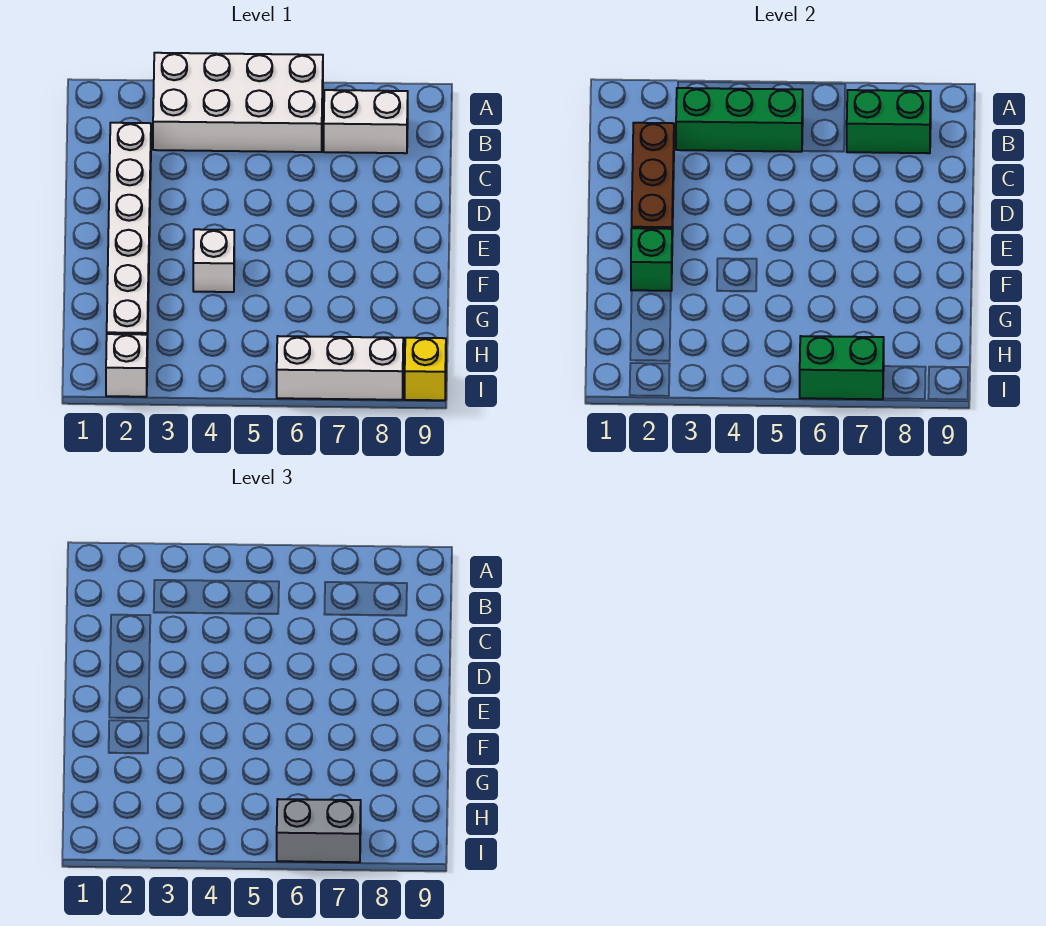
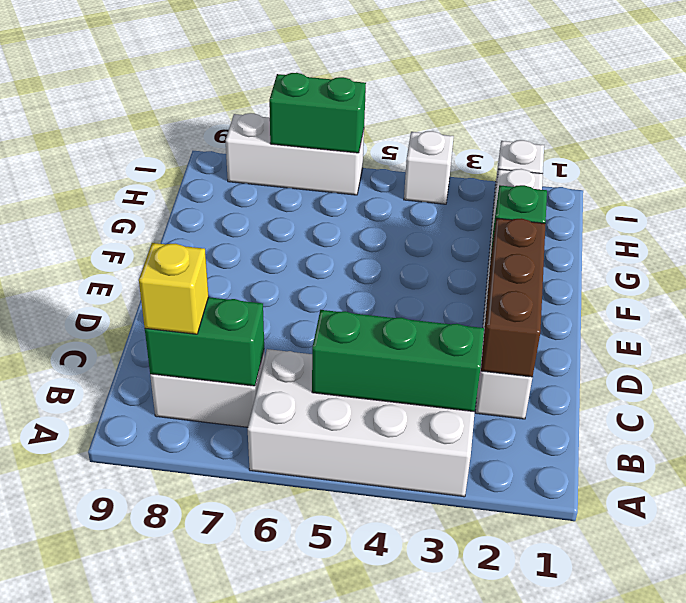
white 1x1 brick [193,229,234,292] -> white 1x1 brick moved to [404,131,454,204]
grey 1x2 brick [277,799,361,862] -> none
yellow 1x1 brick [405,338,446,400] -> yellow 1x1 brick moved to [139,243,209,334]

